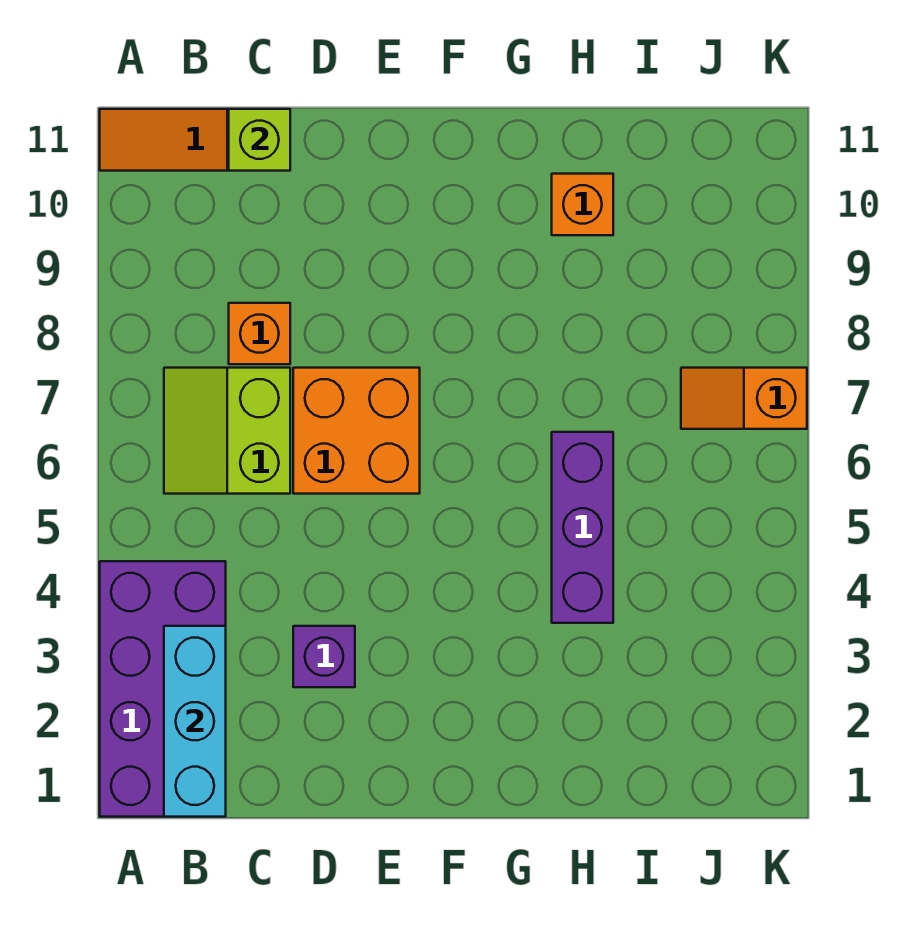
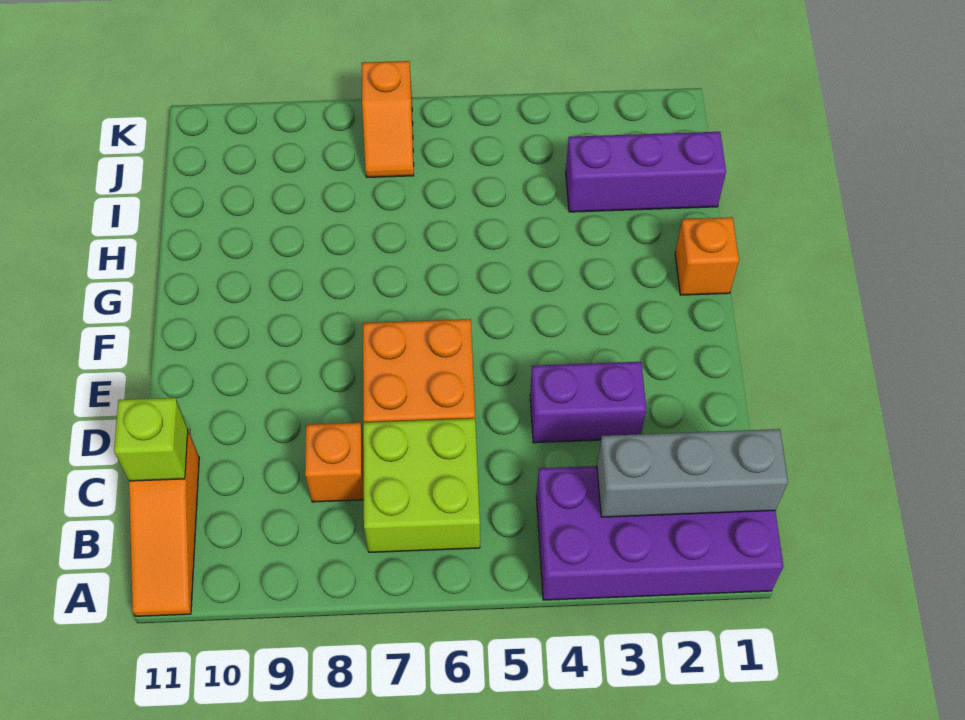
cyan 1x3 brick [164,626,226,817] -> grey 1x3 brick [597,429,788,517]
lime 2x2 slope [164,368,290,494] -> lime 2x2 brick [363,418,480,552]
purple 1x1 brick [293,626,355,687] -> purple 1x2 brick [530,362,646,443]
purple 1x3 brick [552,432,613,623] -> purple 1x3 brick moved to [566,132,726,212]
orange 1x1 brick [552,174,613,235] -> orange 1x1 brick moved to [675,217,739,295]

